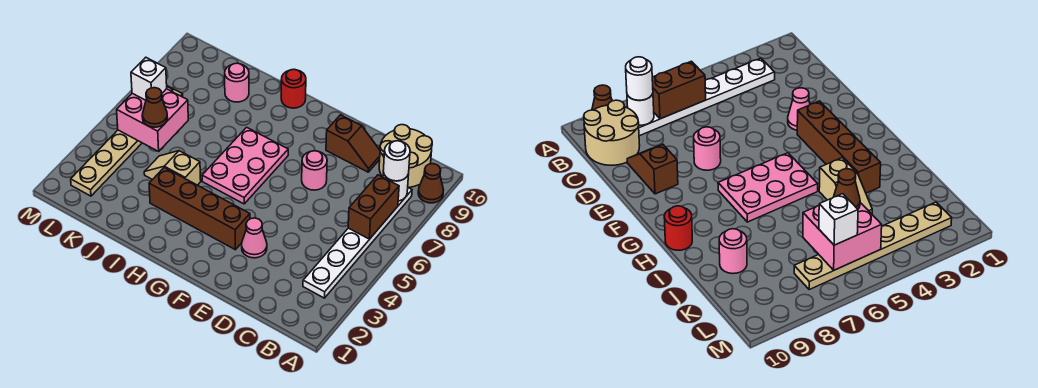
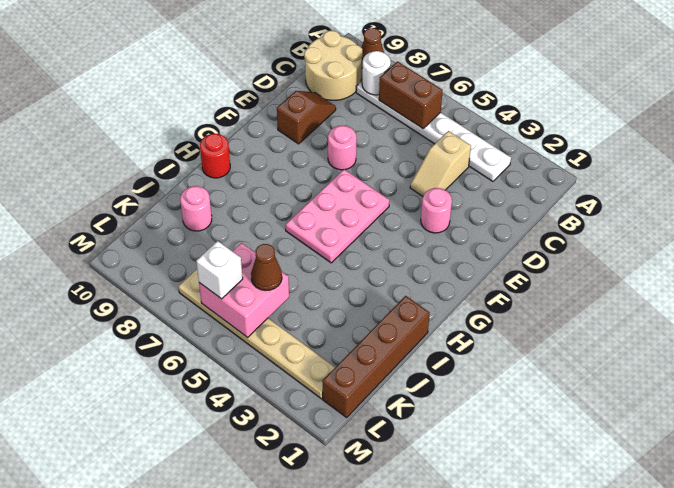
white 1x1 round brick [383,141,410,181] -> none
pink 1x1 cone [242,218,267,258] -> pink 1x1 round brick [421,188,452,233]
brown 1x4 brick [149,168,250,250] -> brown 1x4 brick moved to [323,296,430,417]
pink 2x3 plate [202,127,288,204] -> pink 2x3 plate turned to [286,169,389,263]
tan 1x2 slope [144,151,201,185] -> tan 1x2 slope moved to [410,131,471,196]

